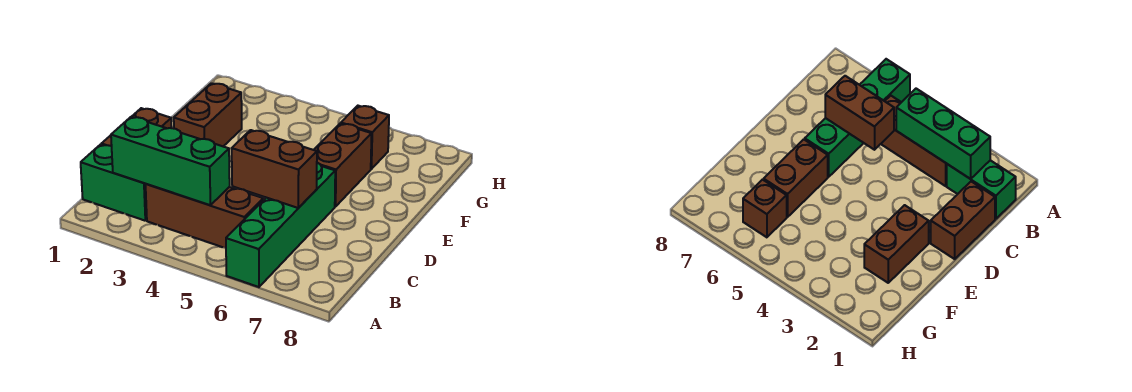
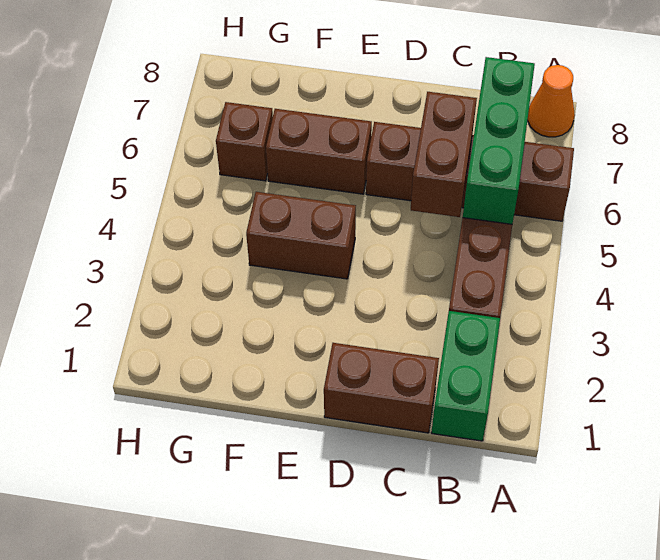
green 1x4 brick [226,163,335,287] -> brown 1x4 brick [366,122,574,221]
none -> orange 1x1 cone [528,65,575,137]
green 1x3 brick [111,117,230,205] -> green 1x3 brick moved to [463,57,535,224]
brown 1x2 brick [174,83,242,146] -> brown 1x2 brick moved to [246,192,356,279]

